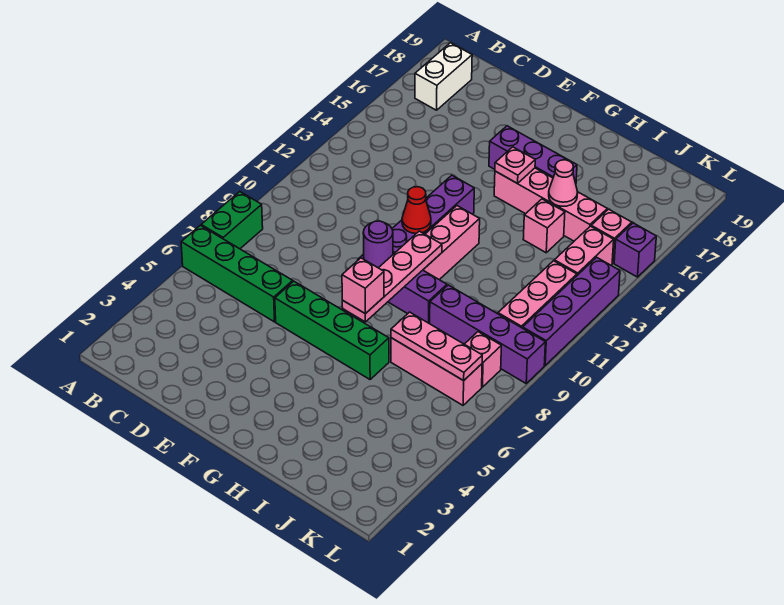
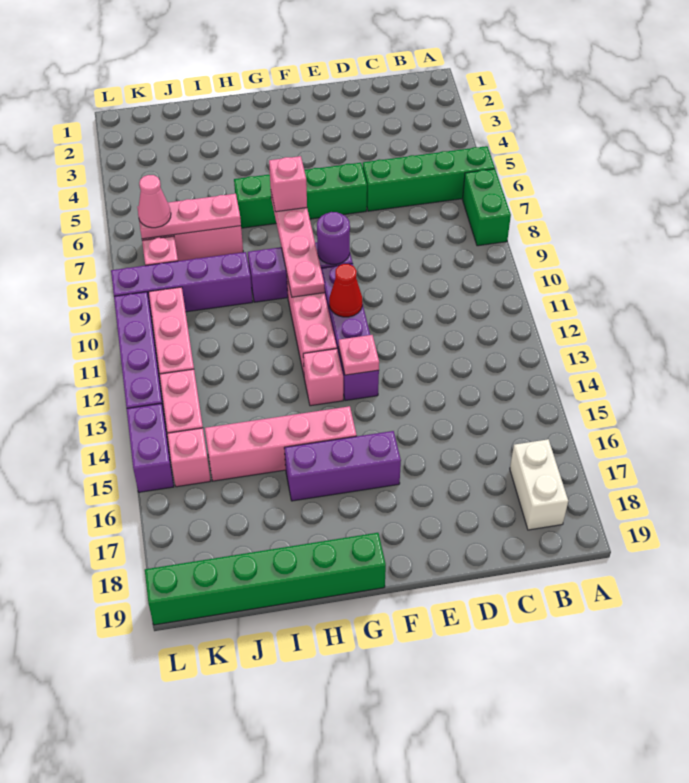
pink 1x1 plate [495,147,535,184] -> pink 1x1 plate moved to [339,335,379,375]
none -> green 1x6 brick [145,533,386,625]
pink 1x1 brick [523,199,565,253] -> pink 1x1 brick moved to [303,349,343,406]
pink 1x1 cone [549,160,578,206] -> pink 1x1 cone moved to [138,175,171,228]
purple 1x1 brick [614,223,656,277] -> purple 1x2 brick [127,404,174,492]

